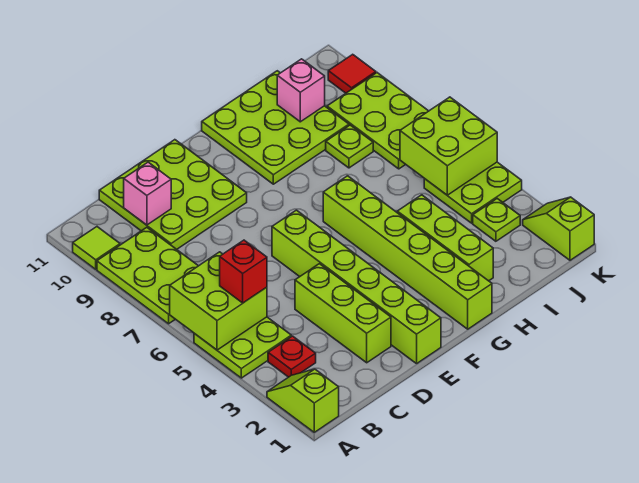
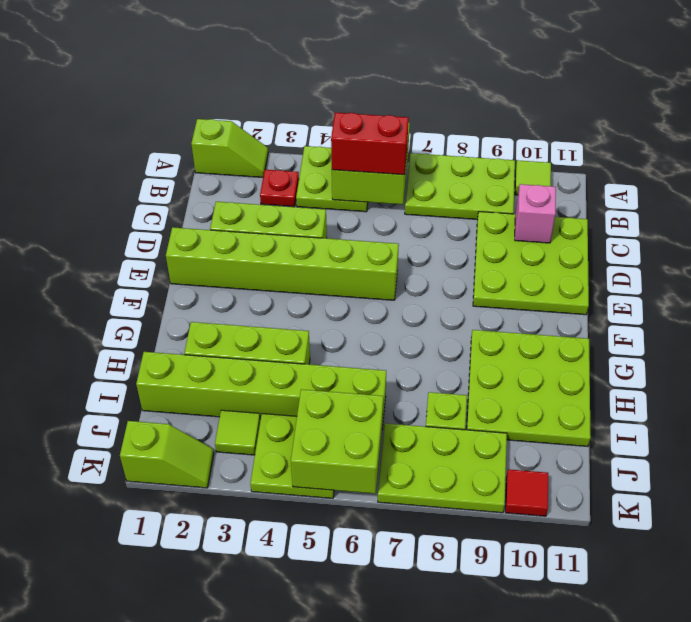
red 1x1 brick [220,240,267,303] -> red 1x2 brick [331,113,409,175]
lime 1x6 brick [323,176,492,329] -> lime 1x6 brick moved to [136,352,386,429]
pink 1x1 brick [277,59,325,122] -> none
lime 1x1 plate [473,199,520,241] -> lime 1x1 tile [215,410,260,455]

